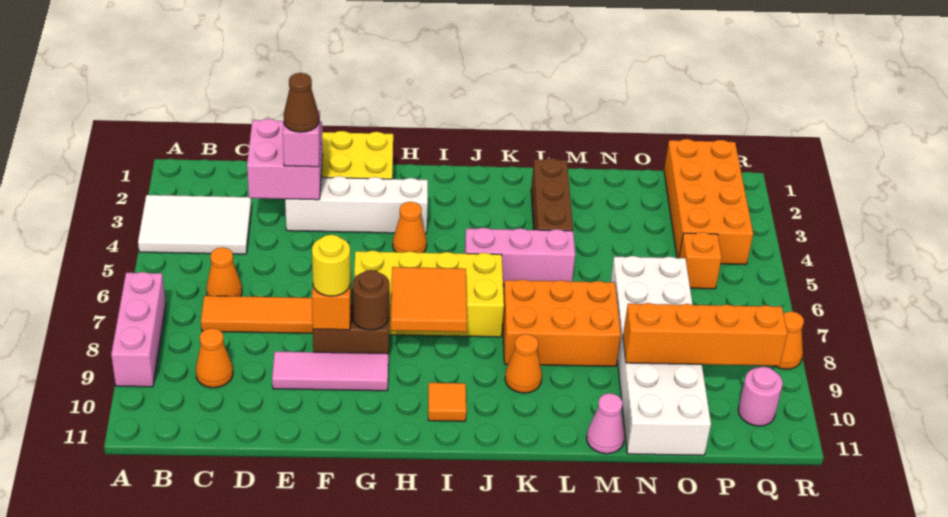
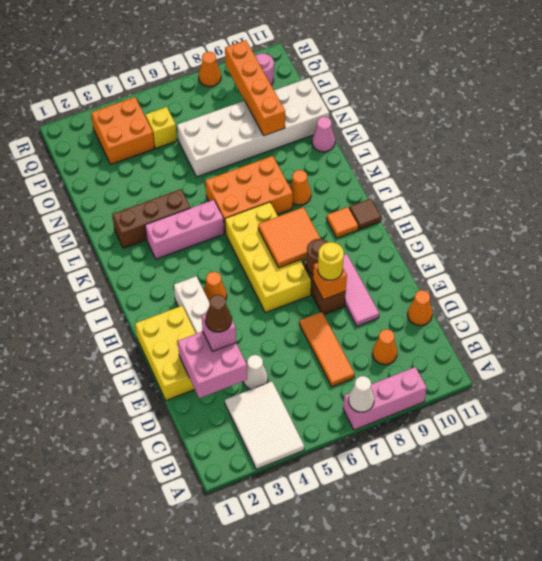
none -> white 1x1 cone [349,376,374,412]
orange 1x1 cone [206,247,242,296] -> orange 1x1 cone moved to [408,290,432,326]
none -> white 1x1 cone [243,355,268,389]
none -> brown 1x1 tile [349,199,381,230]
pink 1x3 brick [464,228,575,285] -> pink 1x3 brick turned to [145,200,224,259]
orange 2x3 brick [503,280,621,366] -> orange 2x3 brick turned to [206,156,293,233]
orange 2x4 brick [664,139,753,264] -> orange 2x2 brick [91,97,155,164]
orange 1x1 brick [679,232,722,289] -> yellow 1x1 brick [145,107,177,148]

